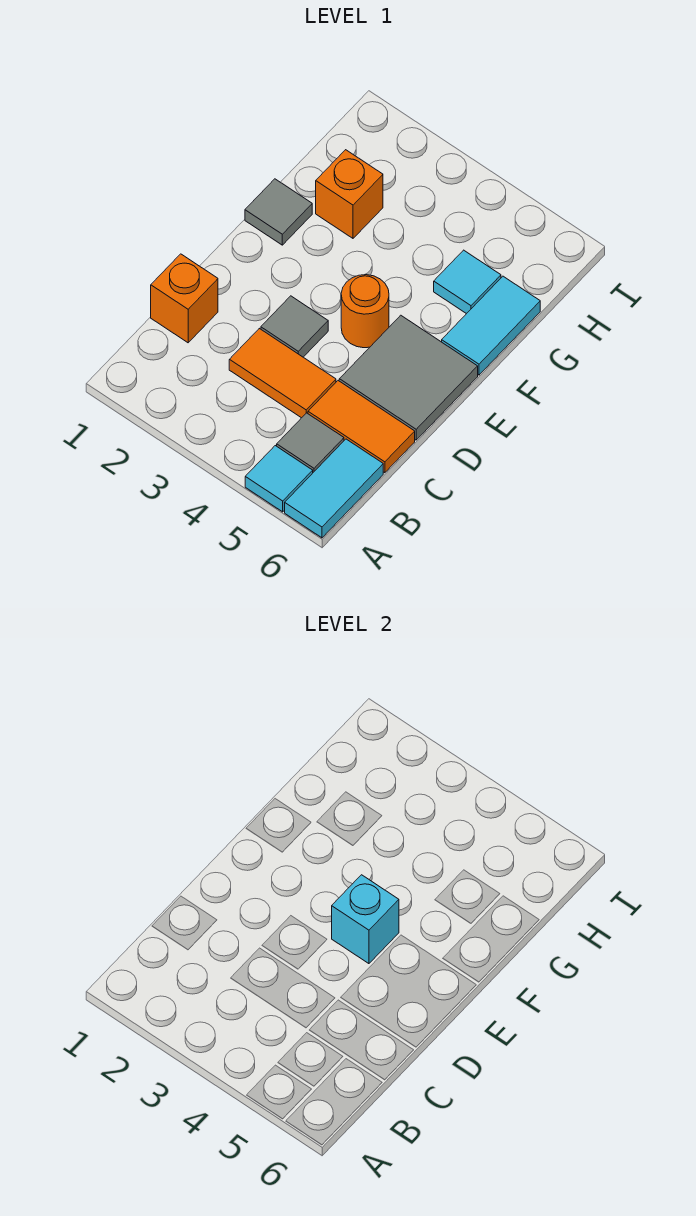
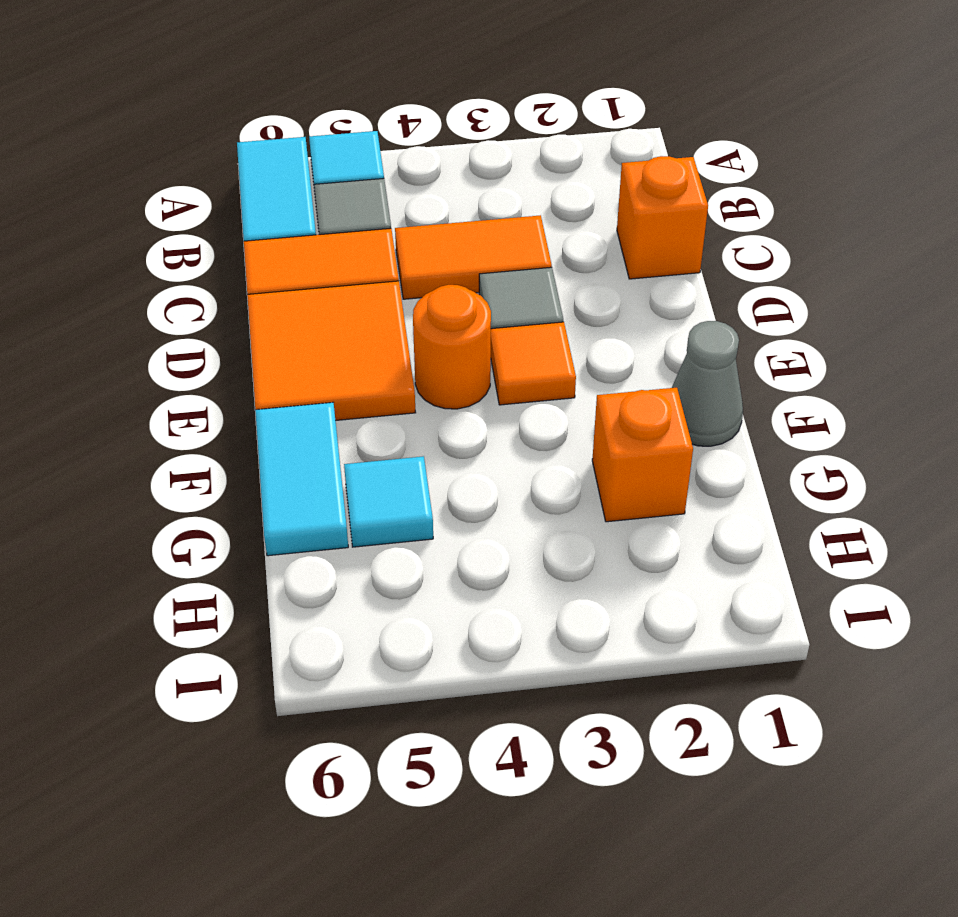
grey 2x2 tile [339,315,478,440] -> orange 2x2 tile [247,281,416,420]
none -> orange 1x1 tile [491,322,576,405]
cyan 1x1 brick [332,875,399,964] -> none
grey 1x1 tile [245,179,312,245] -> grey 1x1 cone [672,321,743,446]

